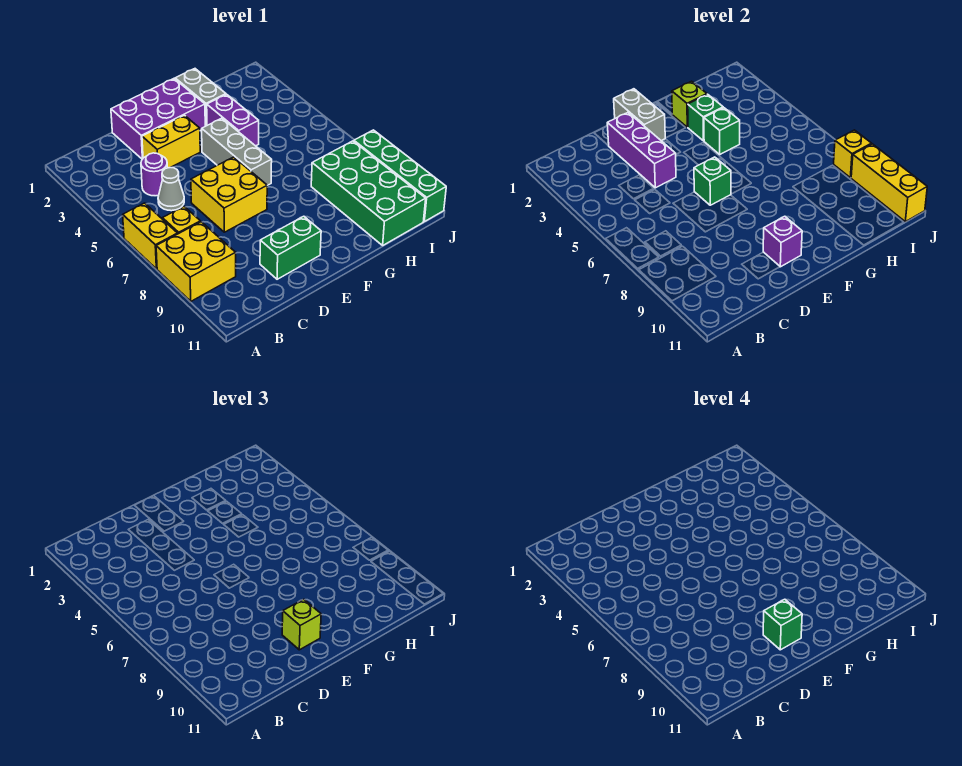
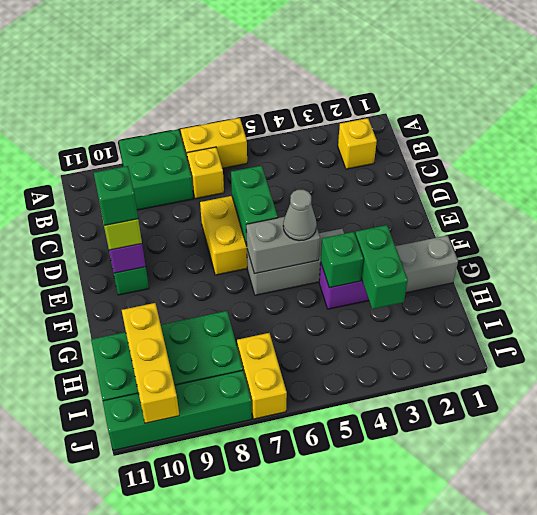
yellow 2x2 brick [156,222,236,301] -> green 2x2 brick [119,129,193,210]
purple 1x1 round brick [141,153,167,196] -> none
grey 1x1 cone [158,168,184,211] -> grey 1x1 cone moved to [283,190,317,241]
purple 2x3 brick [111,79,205,159] -> none
purple 1x3 brick [607,113,676,188] -> none
yellow 1x2 brick [142,115,200,168] -> yellow 1x2 brick moved to [237,333,287,419]
grey 1x2 brick [614,89,665,141] -> grey 1x2 brick moved to [246,217,320,274]
green 1x1 brick [694,157,731,205] -> green 1x2 brick [231,166,278,246]
lime 1x1 brick [672,81,707,127] -> none
green 1x1 brick [688,94,723,141] -> green 1x2 brick [355,225,408,309]
yellow 1x1 brick [834,130,871,178] -> yellow 1x1 brick moved to [338,118,377,169]
yellow 1x3 brick [851,144,927,222] -> yellow 1x3 brick turned to [122,303,179,423]

